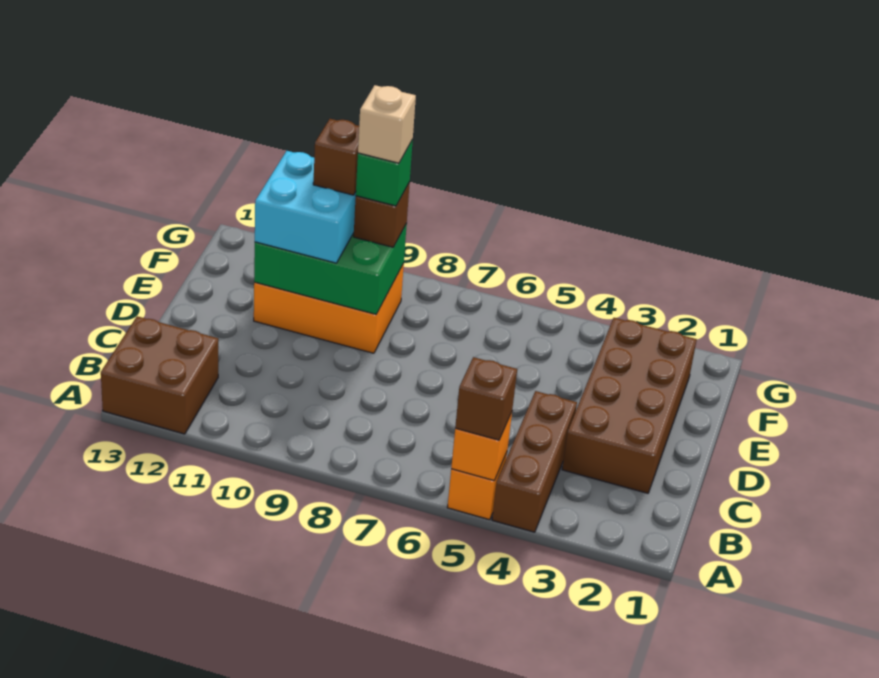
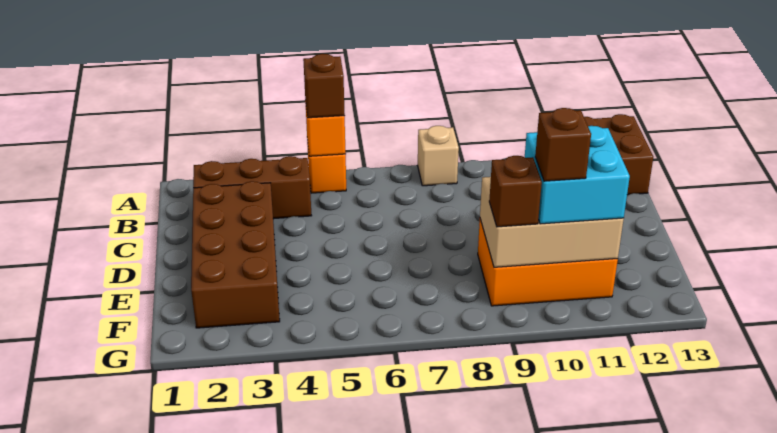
brown 1x3 brick [492,391,577,532] -> brown 1x3 brick turned to [193,156,312,219]
green 2x3 brick [254,224,407,314] -> tan 2x3 brick [480,177,624,267]
green 1x1 brick [355,140,413,206] -> none
tan 1x1 brick [358,85,416,163] -> tan 1x1 brick moved to [418,126,459,186]

